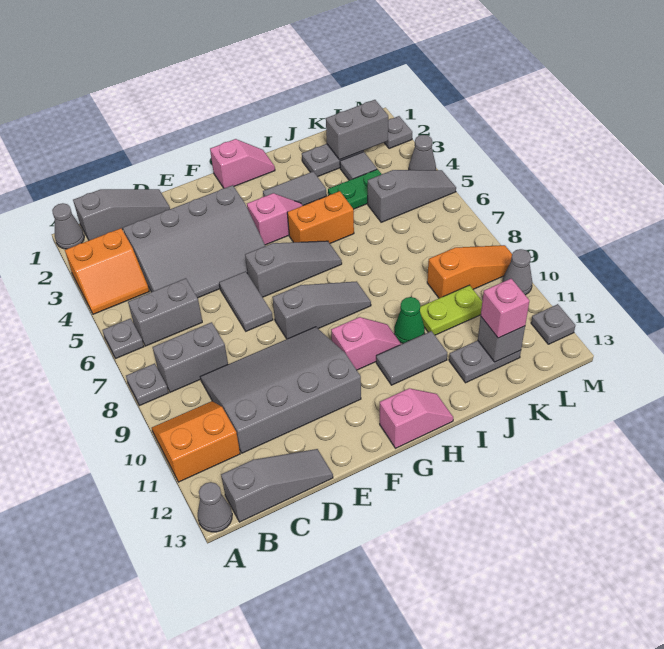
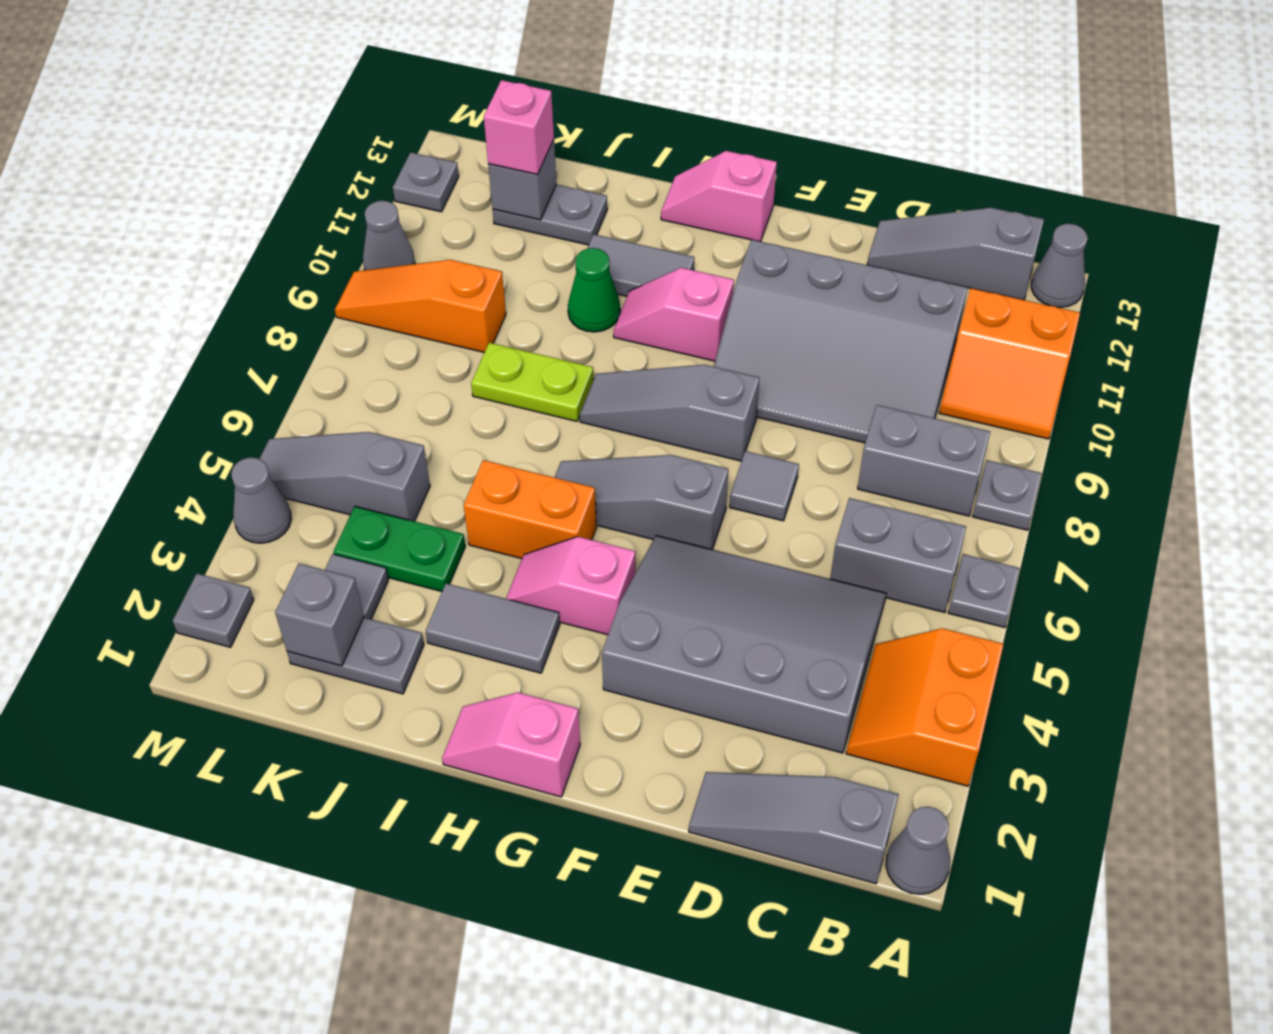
orange 2x2 slope [65,228,149,314] -> orange 2x2 slope turned to [846,628,1004,786]
grey 1x2 tile [219,271,273,331] -> grey 1x1 tile [730,451,799,521]
lime 1x2 plate [420,285,482,335] -> lime 1x2 plate moved to [471,343,594,421]
grey 1x2 brick [326,100,388,160] -> grey 1x1 brick [275,563,364,666]

